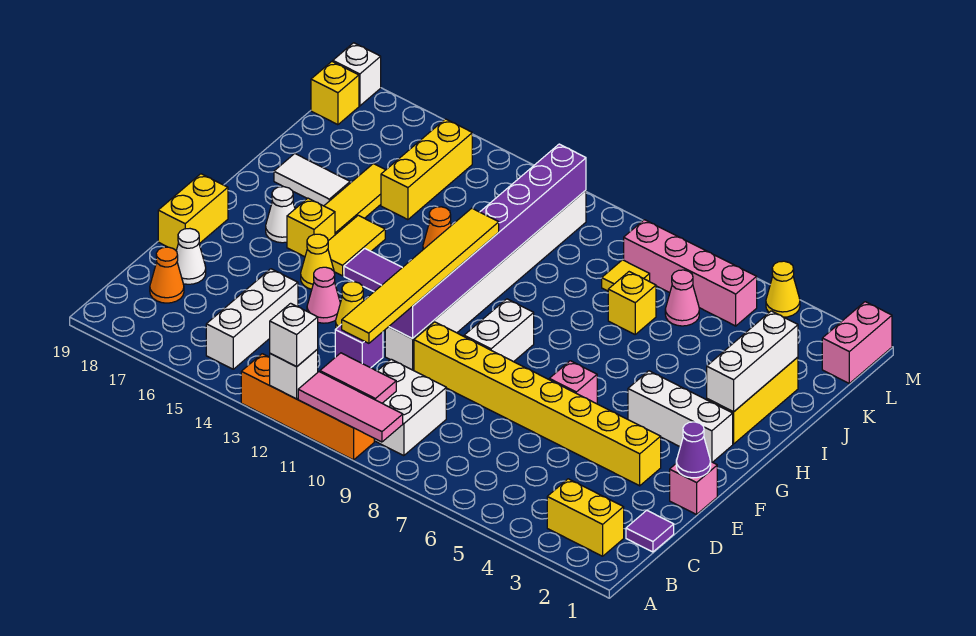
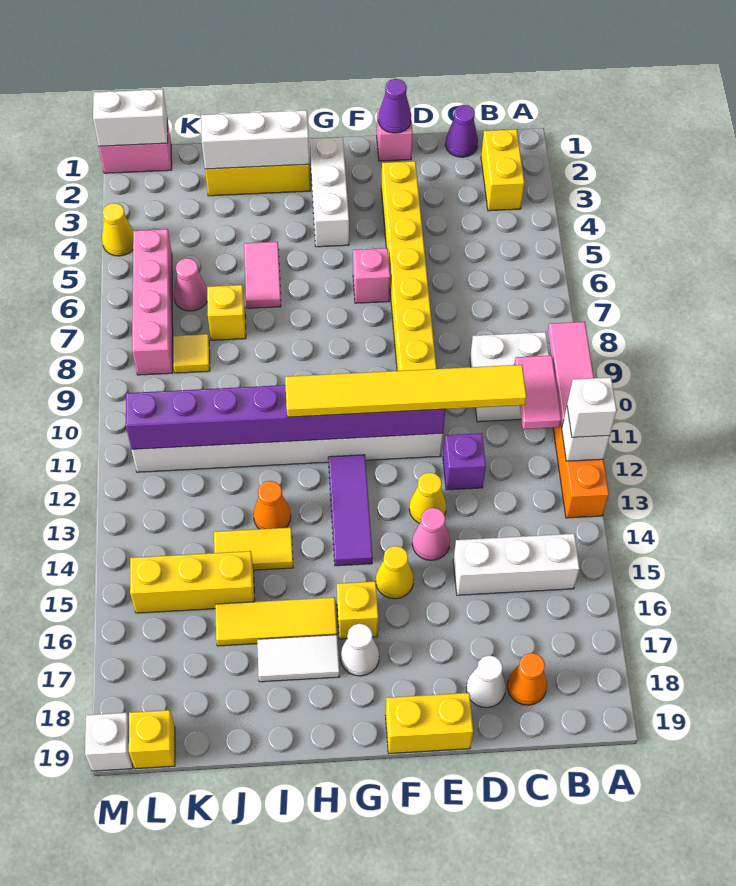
purple 1x1 tile [626,510,674,552] -> purple 1x1 cone [445,105,478,157]
white 1x2 brick [464,299,534,362] -> white 1x2 brick moved to [93,89,168,146]
yellow 1x2 tile [328,215,385,276] -> yellow 1x2 tile moved to [214,527,293,570]
none -> pink 1x2 tile [244,242,281,308]
white 1x2 tile [274,154,350,206] -> white 1x2 tile turned to [257,635,340,682]

